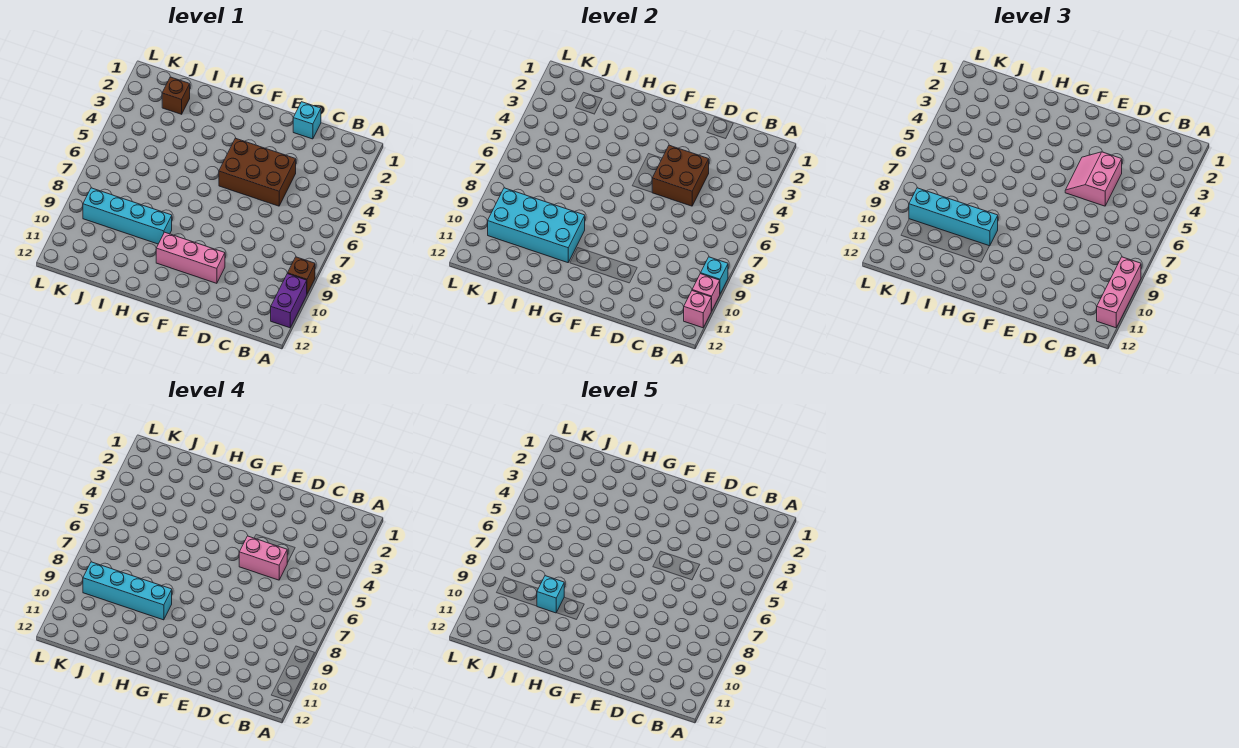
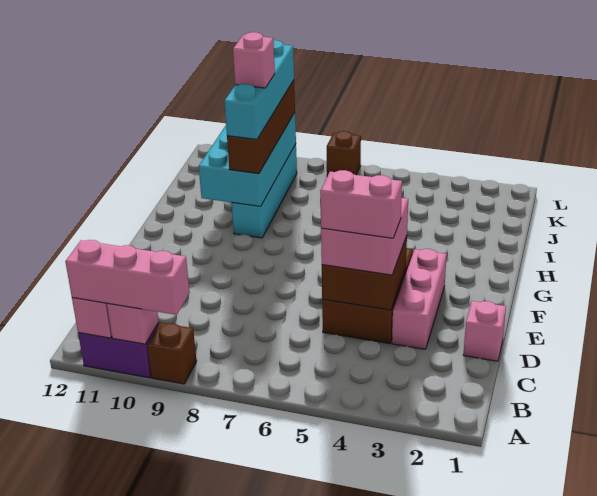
cyan 1x1 brick [701,257,728,294] -> none
cyan 1x1 brick [293,102,321,139] -> pink 1x1 brick [463,301,506,361]
pink 2x2 slope [1065,152,1122,206] -> pink 2x2 brick [321,198,408,275]
pink 1x2 brick [239,536,287,580] -> pink 1x2 brick turned to [320,170,402,238]
pink 1x3 brick [156,232,225,283] -> pink 1x3 brick moved to [392,249,447,349]
cyan 1x4 brick [909,188,998,246] -> brown 1x4 brick [227,80,295,174]
cyan 1x1 brick [537,576,564,613] -> pink 1x1 brick [233,32,275,88]
brown 1x1 brick [162,77,190,114] -> brown 1x1 brick moved to [327,131,361,176]

